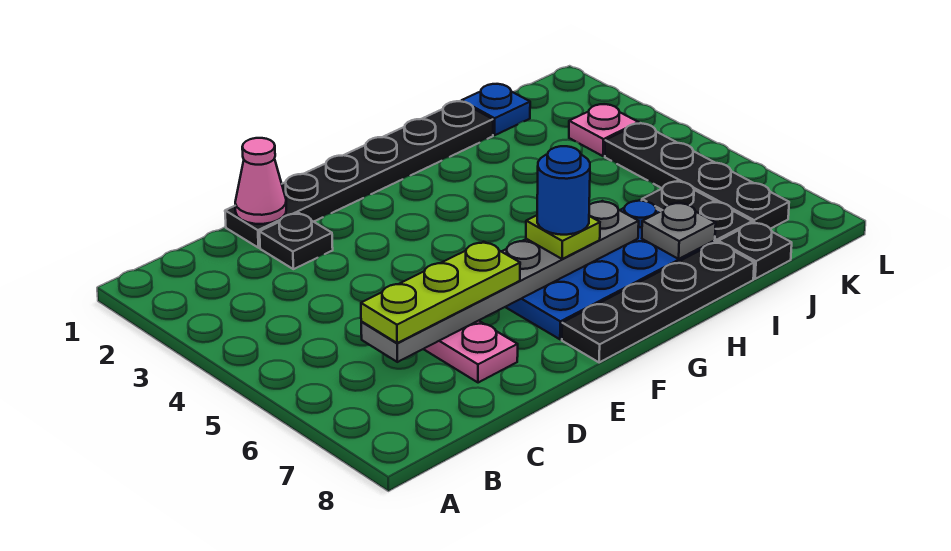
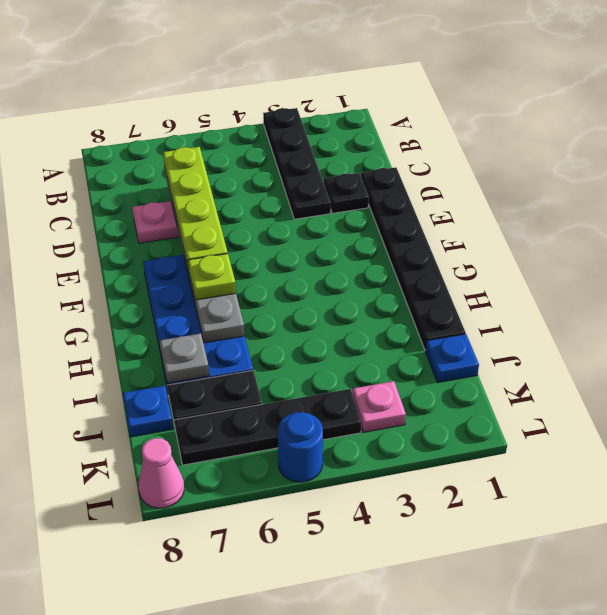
lime 1x3 plate [361,242,520,343] -> lime 1x4 plate [163,147,228,269]
pink 1x1 cone [235,138,286,224] -> pink 1x1 cone moved to [139,438,184,508]
black 1x4 plate [562,242,754,362] -> black 1x4 plate moved to [263,108,331,219]
blue 1x1 round brick [537,146,590,235] -> blue 1x1 round brick moved to [278,412,323,482]
black 1x1 plate [718,222,792,279] -> blue 1x1 plate [123,386,173,437]

